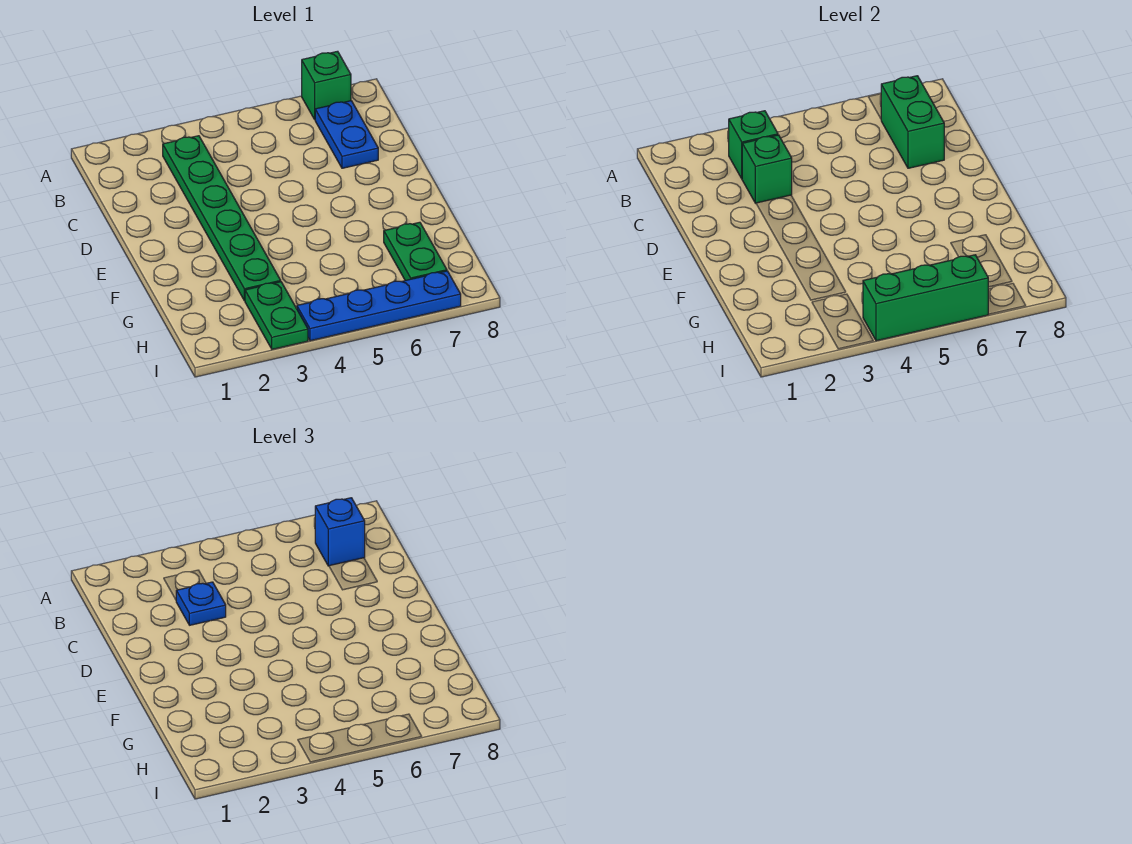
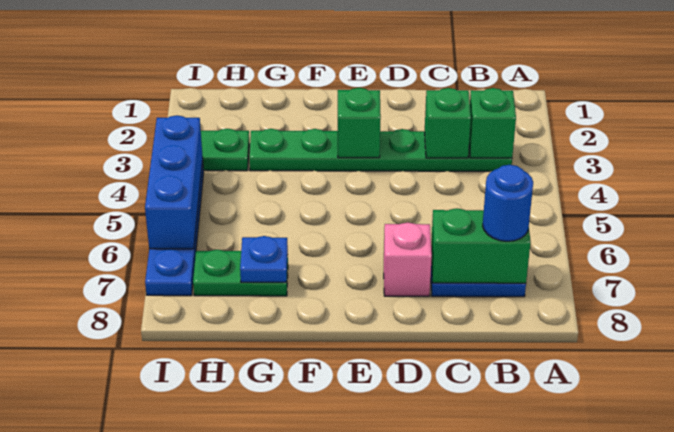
green 1x1 brick [302,51,351,119] -> green 1x1 brick moved to [338,88,381,158]
blue 1x1 brick [315,498,365,566] -> blue 1x1 round brick [483,165,533,241]
blue 1x1 plate [176,582,226,625] -> blue 1x1 plate moved to [240,236,288,282]
none -> pink 1x1 brick [384,222,432,296]
green 1x3 brick [863,255,988,341] -> blue 1x3 brick [145,115,203,249]

